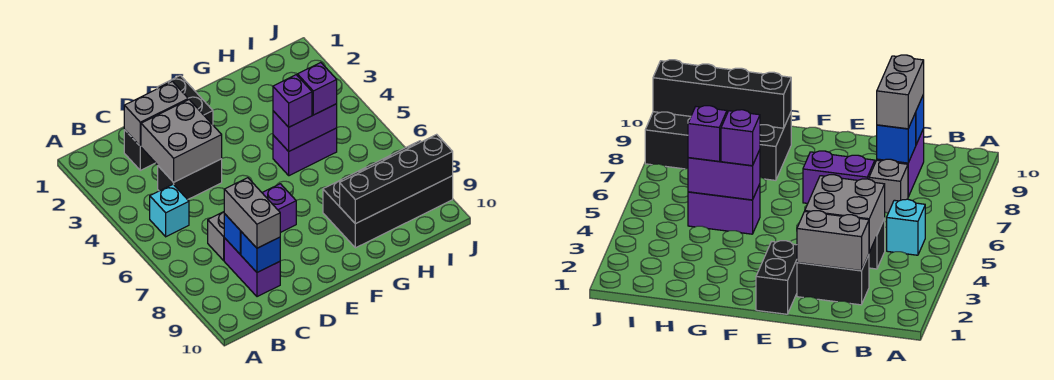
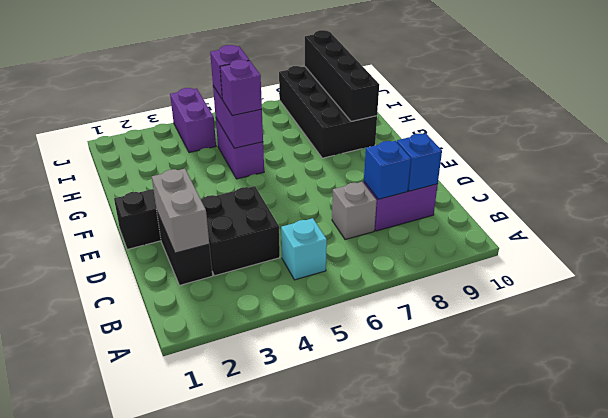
grey 2x2 brick [141,100,222,182] -> none
black 1x2 brick [158,159,222,200] -> black 2x2 brick [201,186,280,276]
grey 1x2 brick [224,178,280,248] -> none
purple 1x2 brick [262,184,296,233] -> purple 1x2 brick moved to [170,88,216,153]

